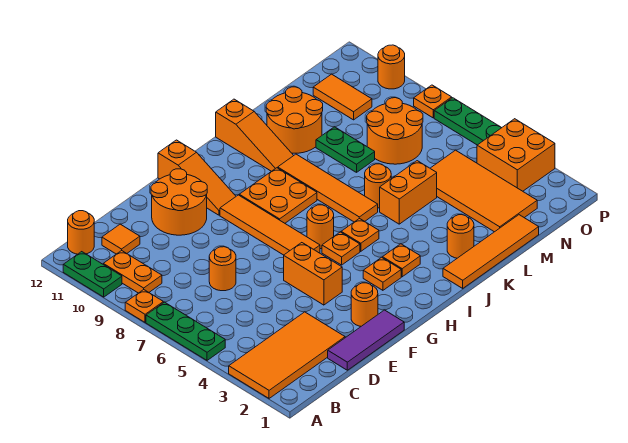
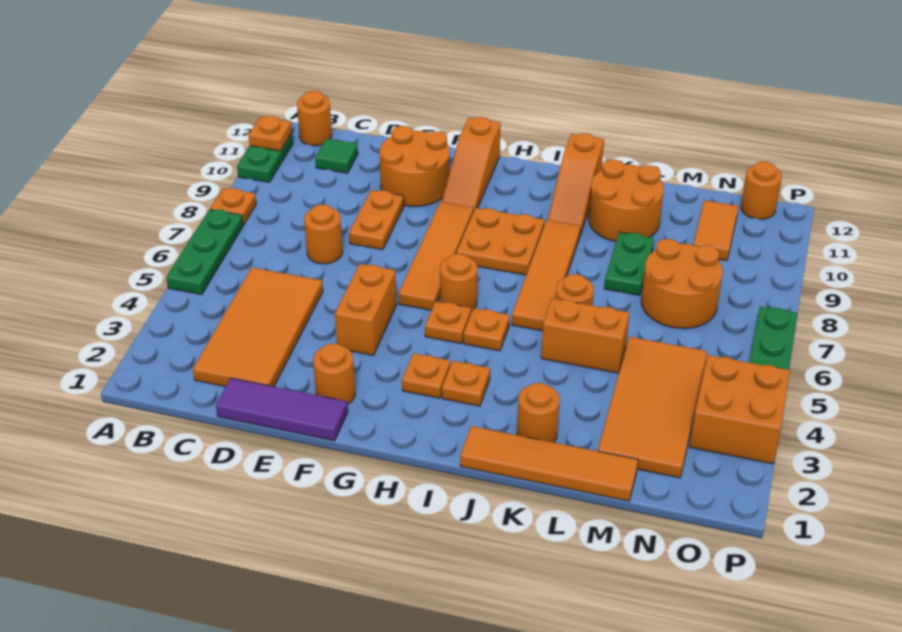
orange 2x4 tile [229,312,345,398] -> orange 2x4 tile turned to [193,268,323,387]
orange 1x2 plate [103,251,162,293] -> orange 1x2 plate moved to [349,190,404,250]
orange 1x1 tile [102,224,140,254] -> green 1x1 tile [315,138,358,173]
orange 1x1 plate [414,85,452,118] -> orange 1x1 plate moved to [248,116,292,151]
orange 1x1 round brick [378,45,405,89] -> orange 1x1 round brick moved to [741,162,782,219]

